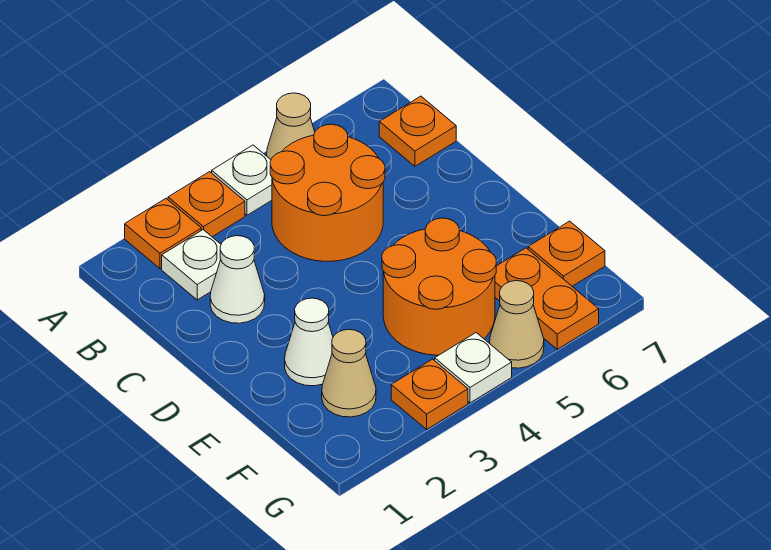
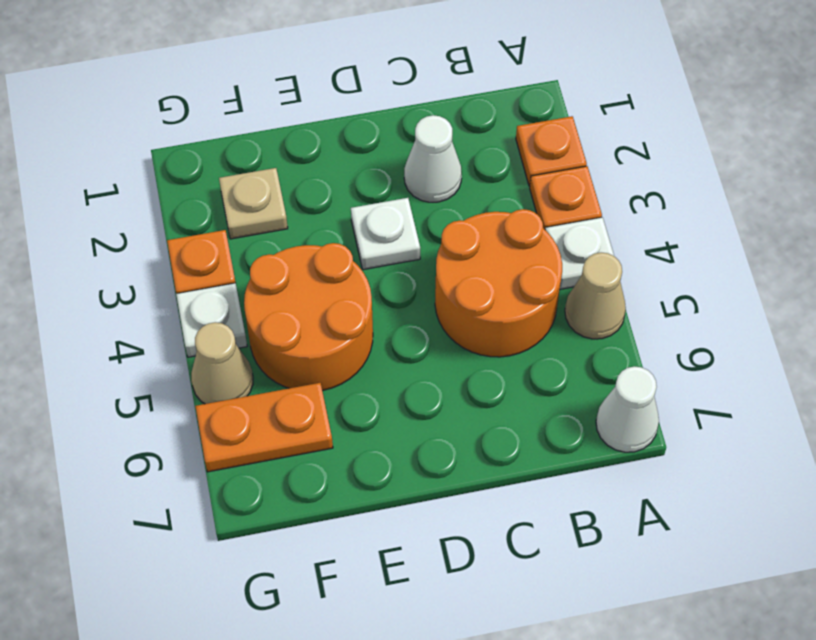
white 1x1 plate [162,230,221,300] -> white 1x1 plate moved to [351,198,420,270]
orange 1x1 plate [379,96,456,166] -> none
white 1x1 cone [285,298,333,386] -> white 1x1 cone moved to [596,366,659,452]
tan 1x1 cone [322,329,376,417] -> tan 1x1 plate [219,168,288,239]
orange 1x1 plate [528,221,605,286] -> none

